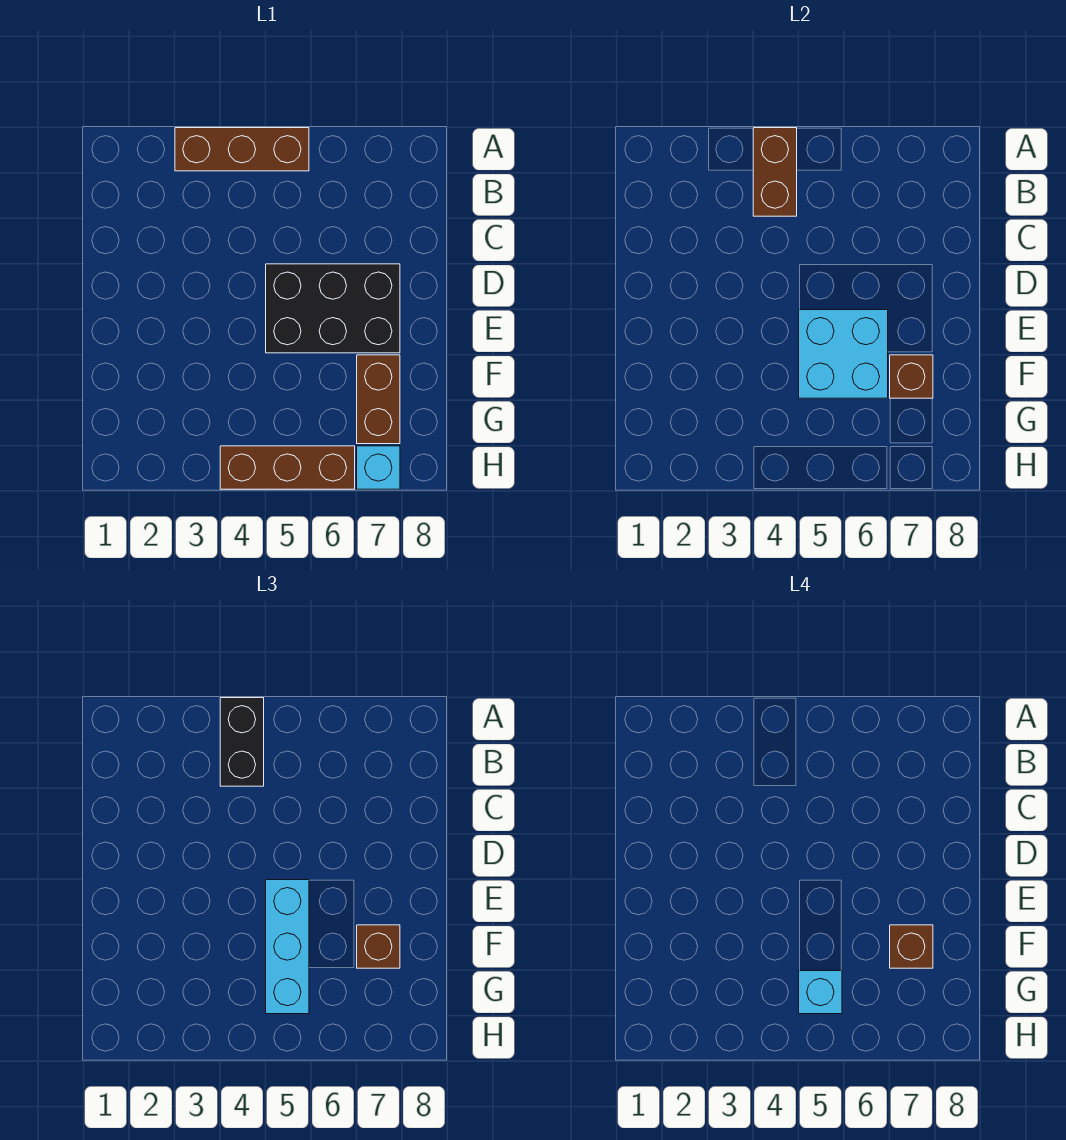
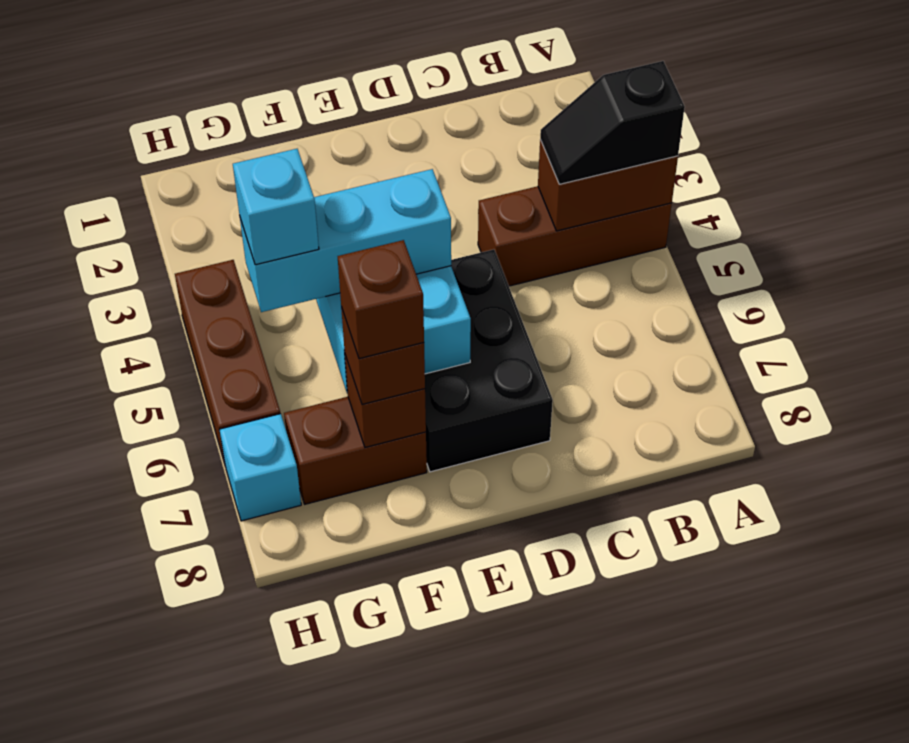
brown 1x3 brick [175,128,309,171] -> brown 1x3 brick turned to [478,186,672,286]
black 1x2 brick [220,698,264,786] -> black 1x2 slope [540,61,685,184]

